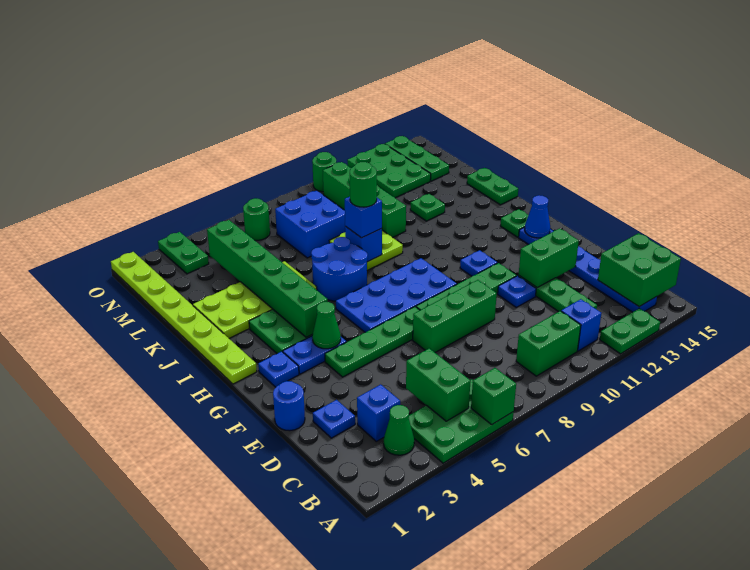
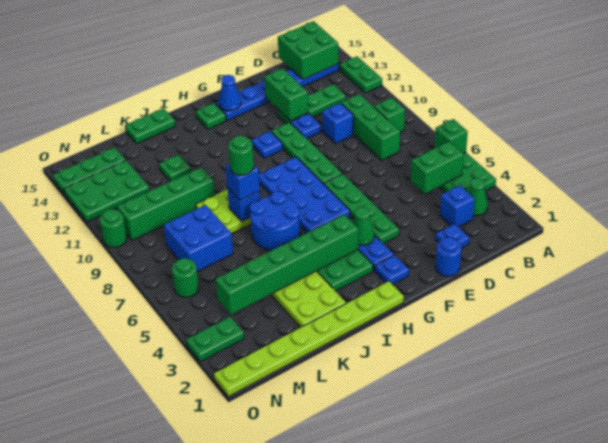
green 1x2 brick [516,311,581,376] -> green 1x1 brick [374,98,405,132]
blue 1x1 brick [561,299,601,351] -> blue 1x1 brick moved to [322,103,353,144]
green 1x3 brick [413,280,497,352] -> green 1x3 brick moved to [341,94,400,160]

